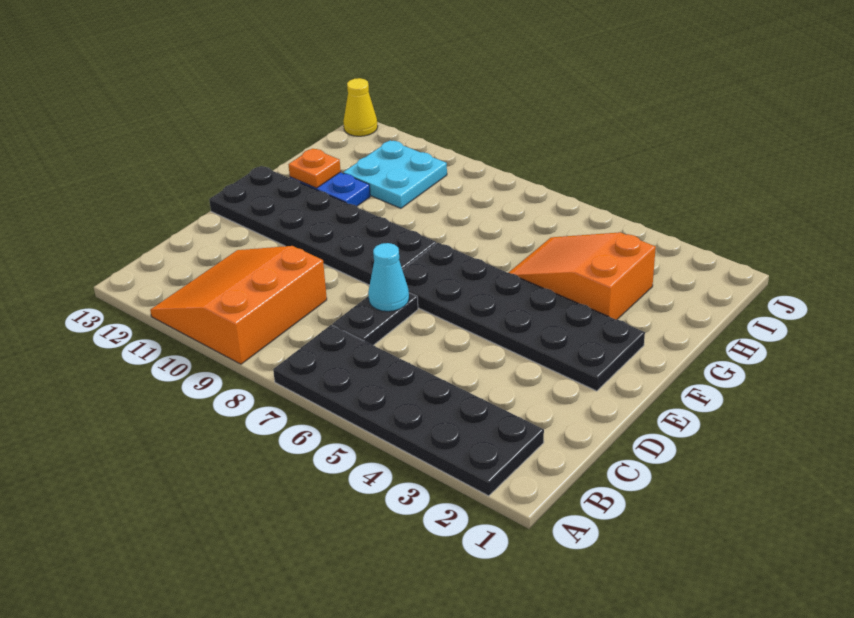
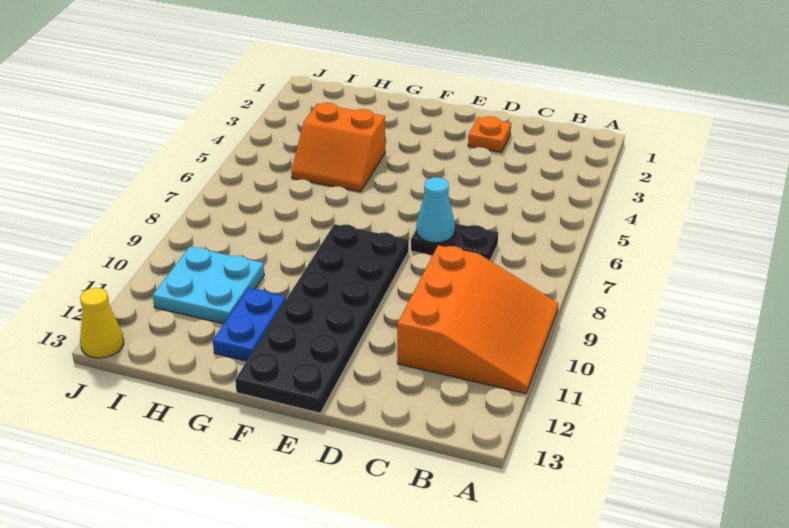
black 2x6 plate [273,325,544,496] -> none
orange 3x3 slope [150,246,327,364] -> orange 3x3 slope turned to [397,245,558,393]
black 2x6 plate [403,243,645,391] -> none
orange 2x3 slope [508,232,656,320] -> orange 2x2 slope [291,103,385,192]
orange 1x1 plate [288,148,341,188] -> orange 1x1 plate moved to [468,116,511,152]

